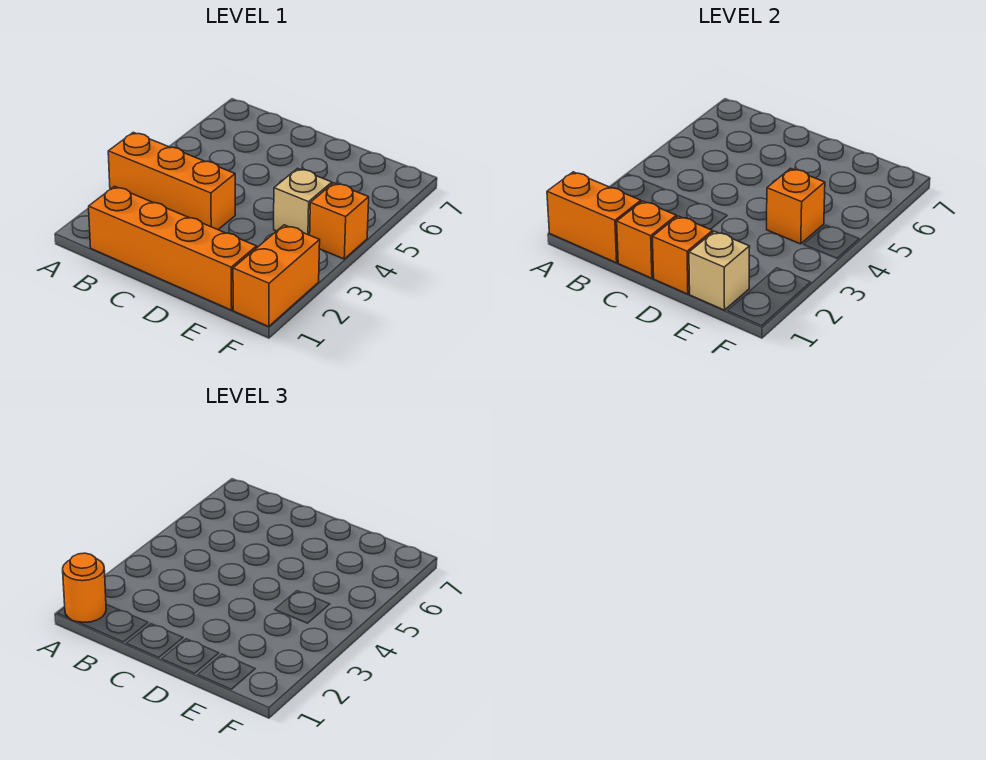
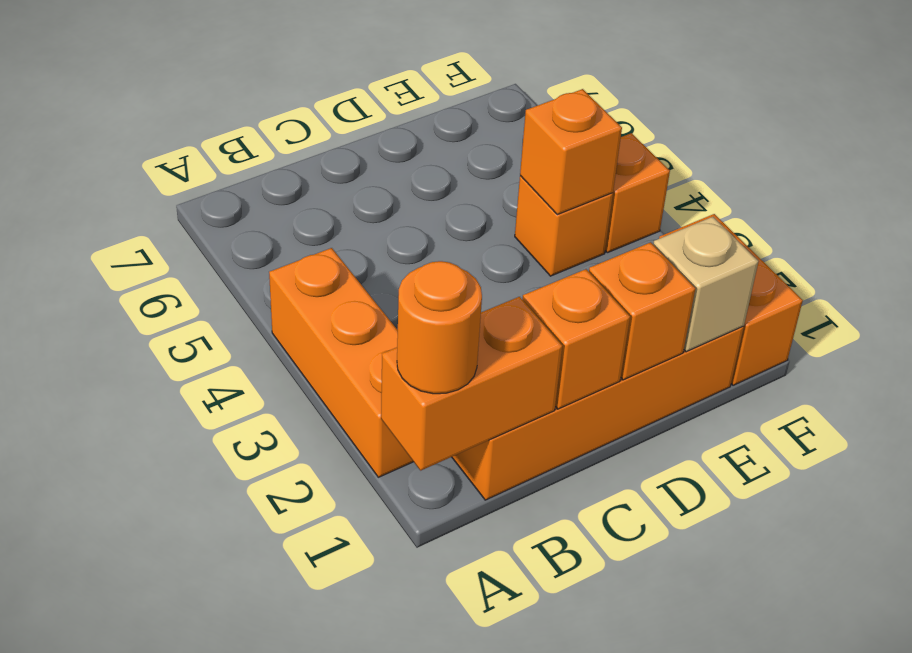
orange 1x3 brick [108,132,235,230] -> orange 1x3 brick turned to [269,248,413,477]
tan 1x1 brick [274,168,332,235] -> orange 1x1 brick [515,176,613,276]

